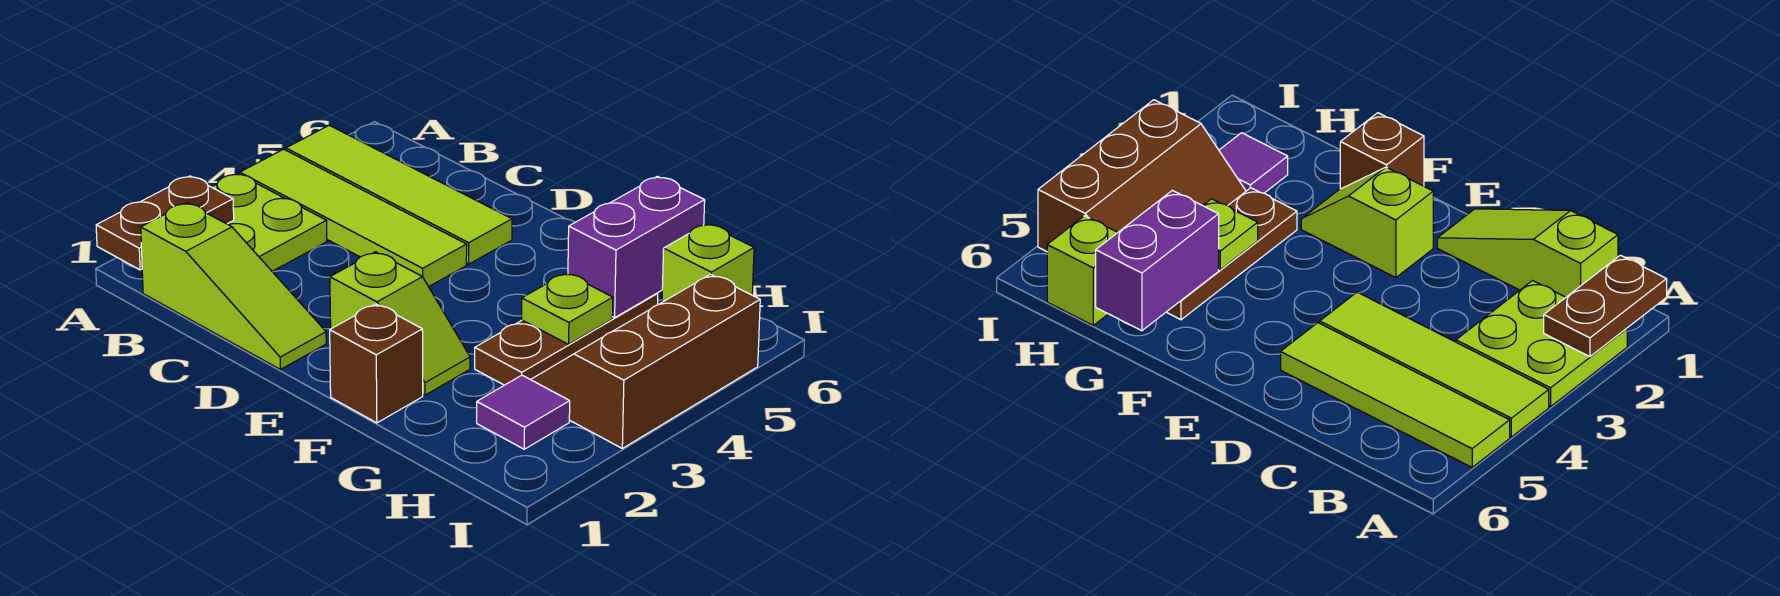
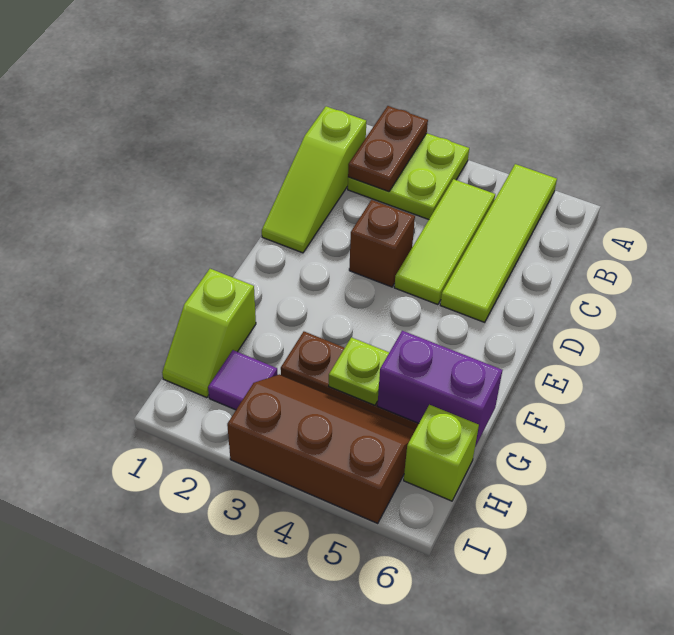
brown 1x2 plate [96,176,234,270] -> brown 1x2 plate turned to [348,106,428,191]
lime 1x4 tile [240,149,467,287] -> lime 1x3 tile [394,179,495,305]
lime 1x2 slope [330,252,470,395] -> lime 1x2 slope moved to [162,269,256,398]
brown 1x1 brick [330,304,423,423] -> brown 1x1 brick moved to [349,200,415,287]

